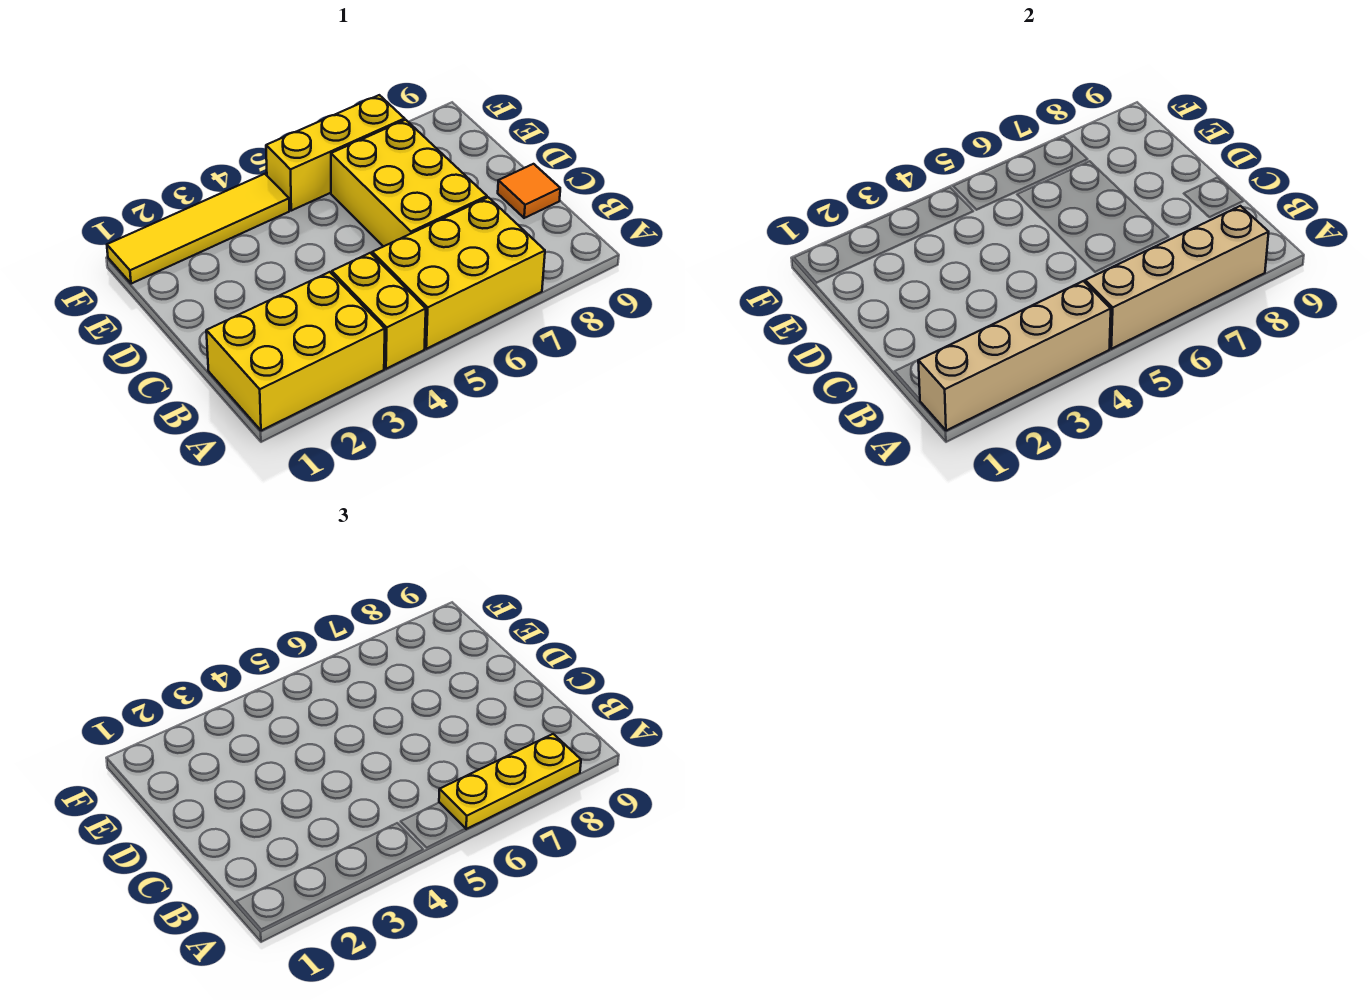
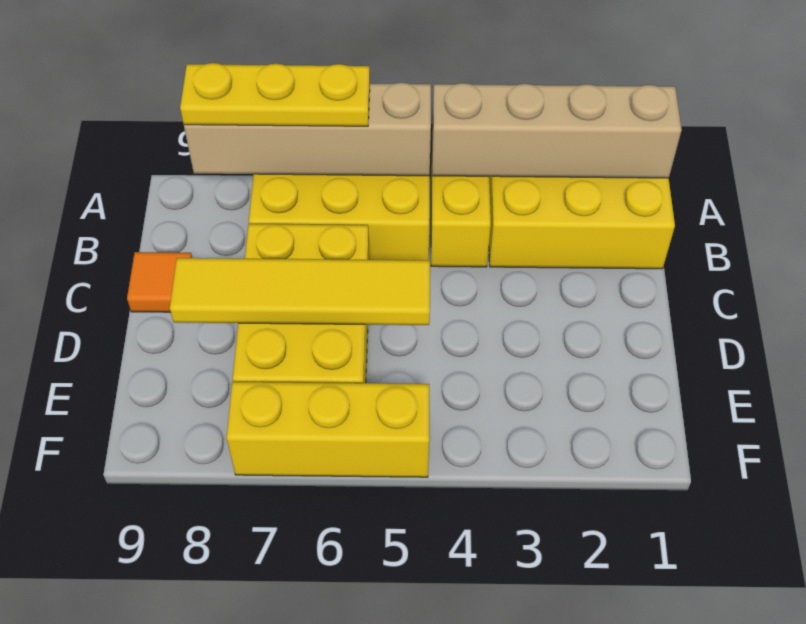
yellow 1x4 tile [107,174,289,284] -> yellow 1x4 tile moved to [170,258,430,325]

